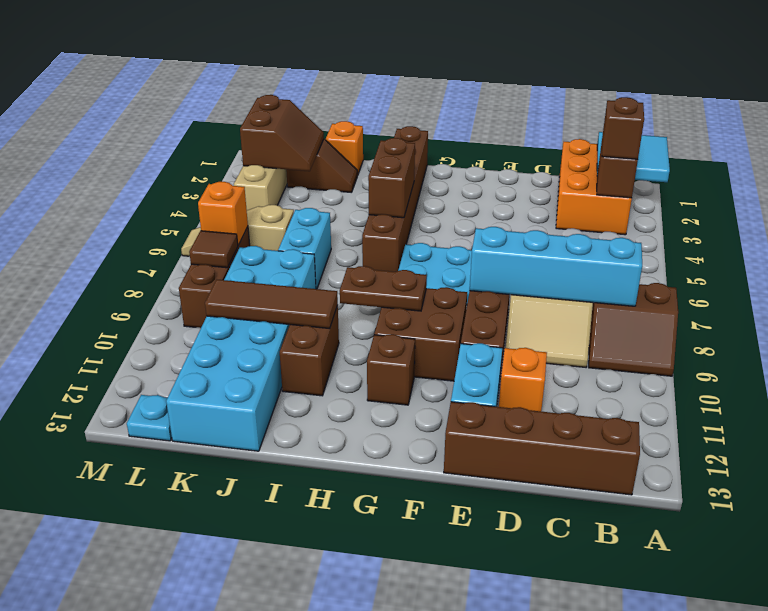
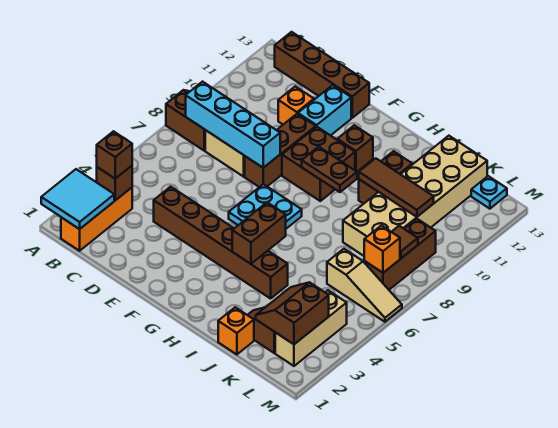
orange 2x3 brick [556,139,632,235] -> orange 1x3 brick [61,188,132,251]
brown 1x6 brick [362,126,428,272] -> brown 1x6 brick turned to [154,187,288,299]
cyan 1x2 brick [278,208,331,289] -> none
cyan 2x6 brick [166,246,316,451] -> tan 2x6 brick [343,136,487,256]

